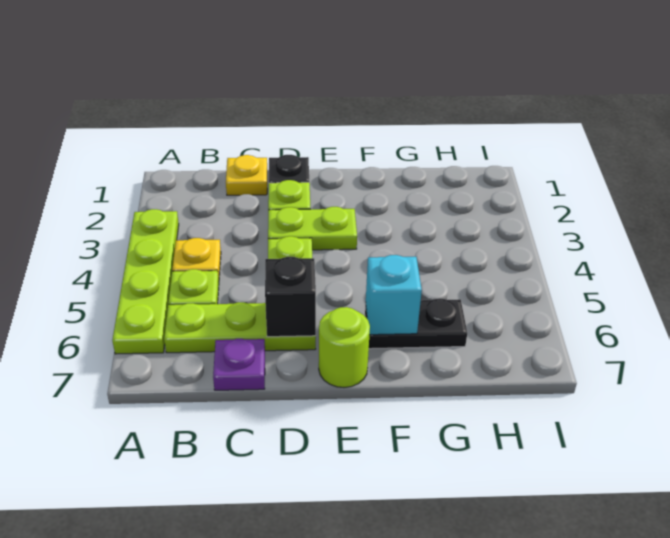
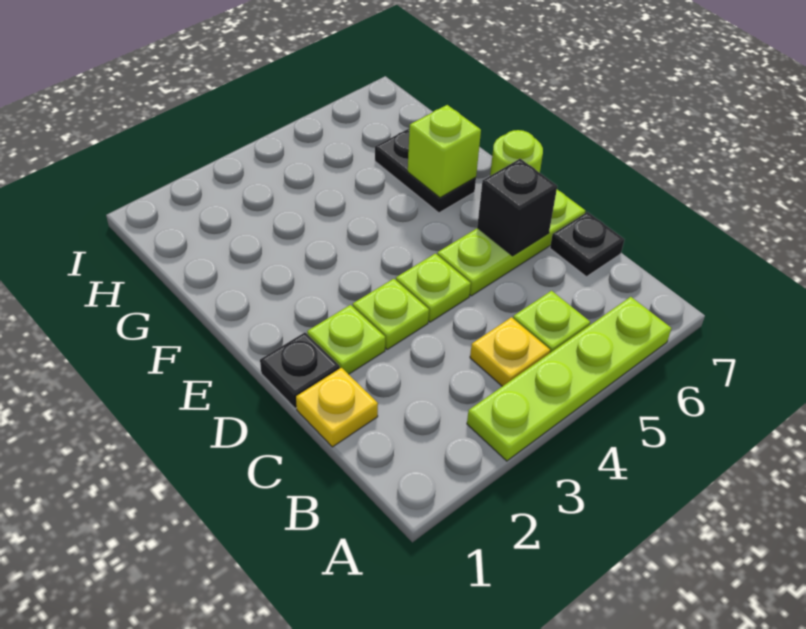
lime 1x3 plate [164,302,316,353] -> lime 1x3 plate turned to [437,190,585,296]
purple 1x1 plate [213,339,265,390] -> black 1x1 plate [550,212,624,277]
lime 1x2 plate [268,207,357,250] -> lime 1x1 plate [353,279,429,350]
cyan 1x1 brick [366,255,422,335] -> lime 1x1 brick [408,105,481,198]

